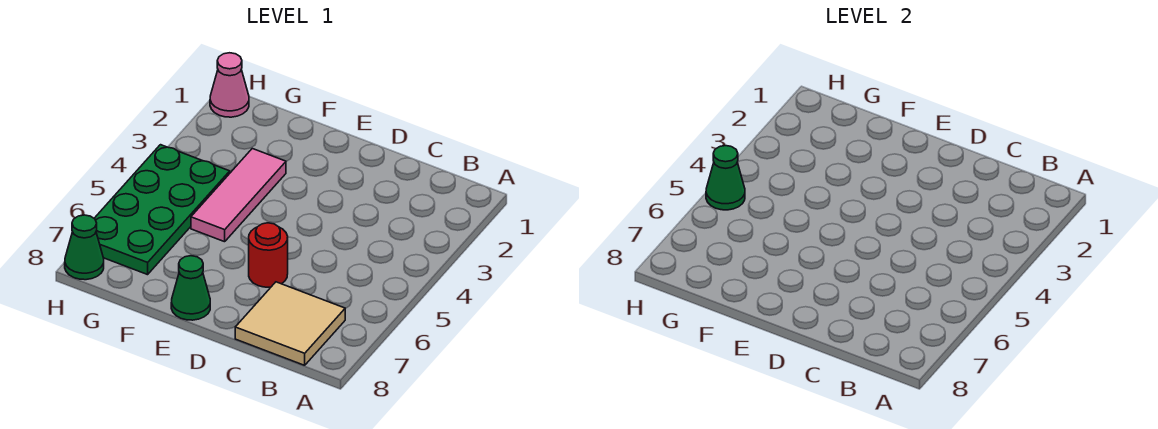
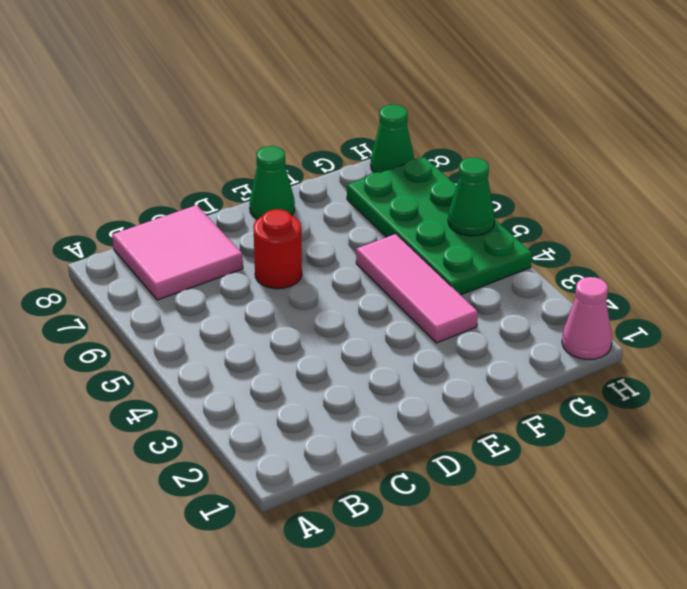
tan 2x2 tile [235,282,345,365] -> pink 2x2 tile [112,205,243,300]

